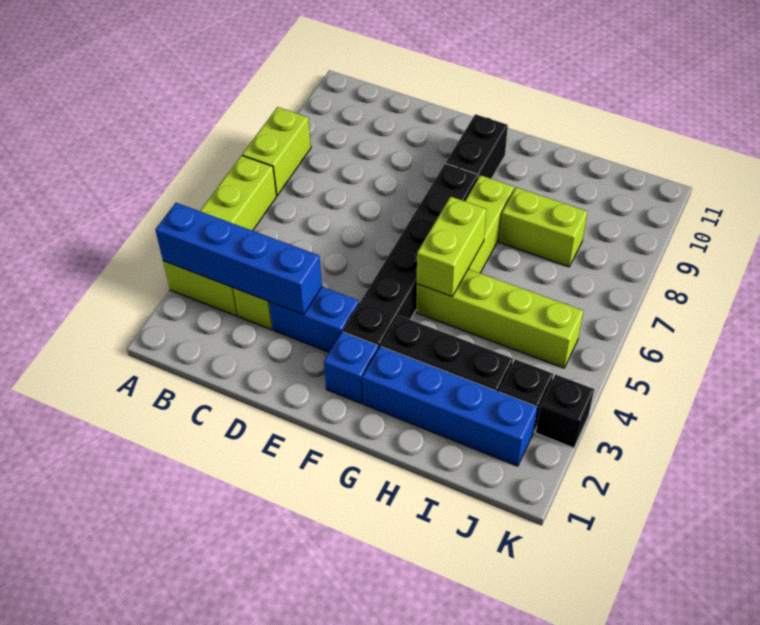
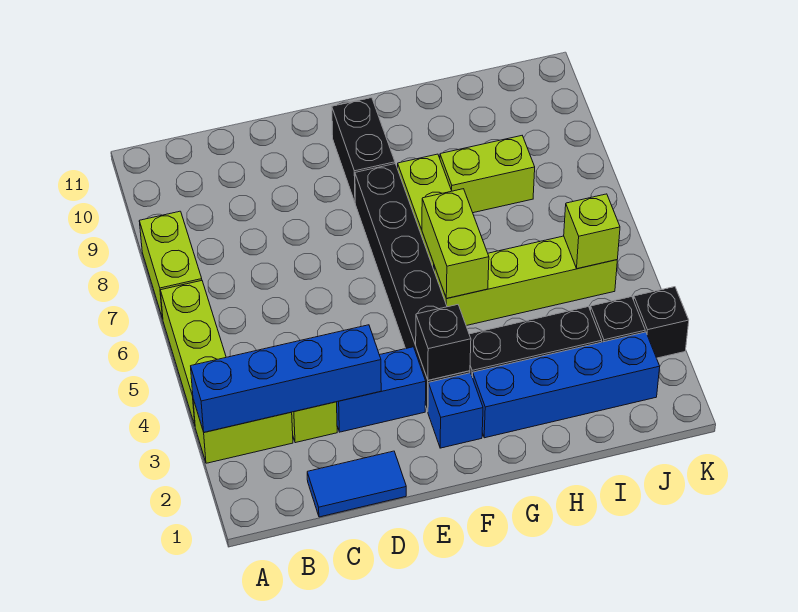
none -> blue 1x2 tile [307,451,406,517]
none -> black 1x1 brick [416,305,471,380]
none -> lime 1x1 brick [564,194,620,269]

